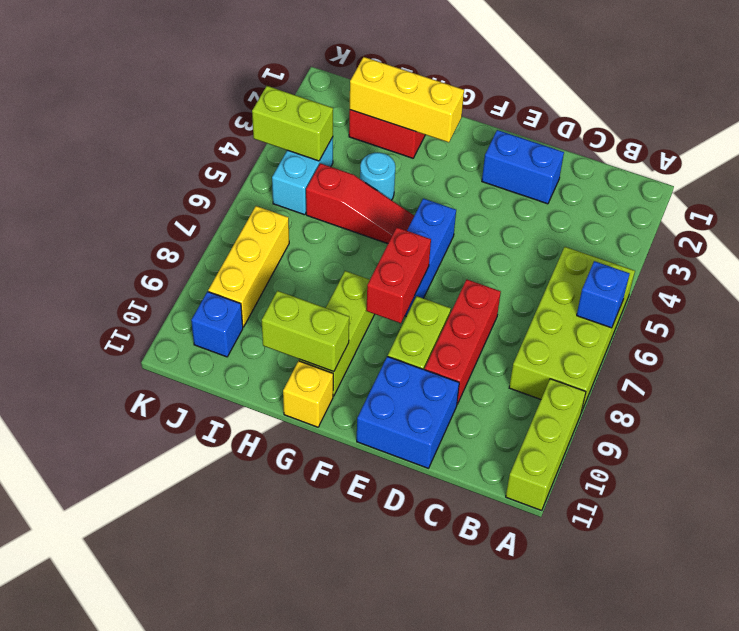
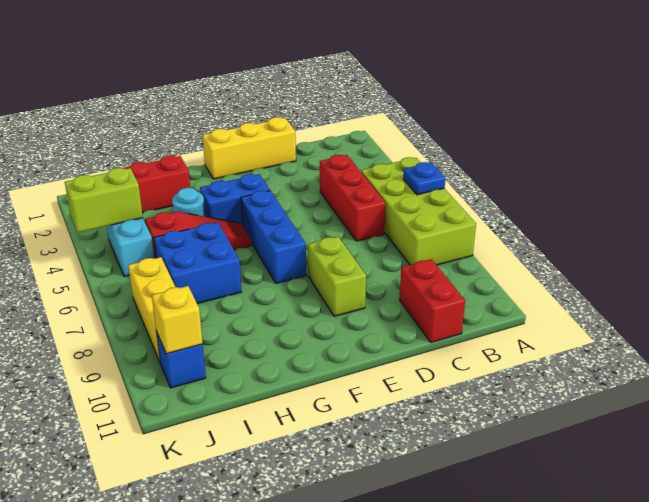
blue 1x1 brick [577,261,630,328] -> blue 1x1 plate [403,162,445,195]
lime 1x3 brick [506,379,586,511] -> none
blue 1x2 brick [482,130,564,204] -> blue 1x2 brick moved to [200,174,270,225]
red 1x3 brick [425,280,501,404] -> red 1x3 brick moved to [320,155,386,241]
blue 2x2 brick [357,356,459,468] -> blue 2x2 brick moved to [154,222,241,304]
red 1x2 brick [366,228,431,323] -> red 1x2 brick moved to [399,259,465,342]
yellow 1x3 brick [350,57,464,142] -> yellow 1x3 brick moved to [202,117,296,179]
lime 1x3 brick [299,271,375,396] -> none
lime 1x2 brick [262,291,349,372] -> none
yellow 1x1 brick [283,361,333,427] -> yellow 1x1 brick moved to [152,286,203,354]

